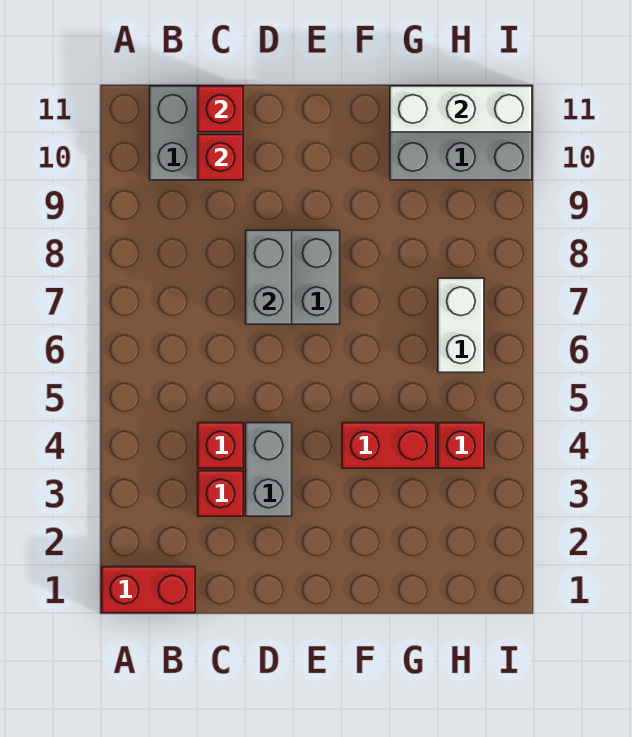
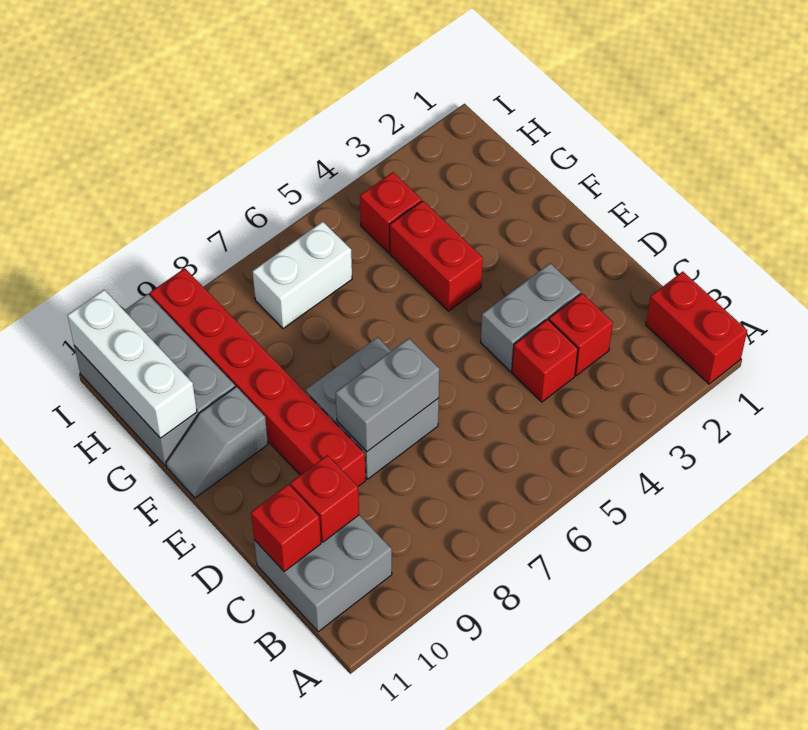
none -> red 1x6 brick [150,268,366,486]
none -> grey 1x2 slope [166,387,268,498]

